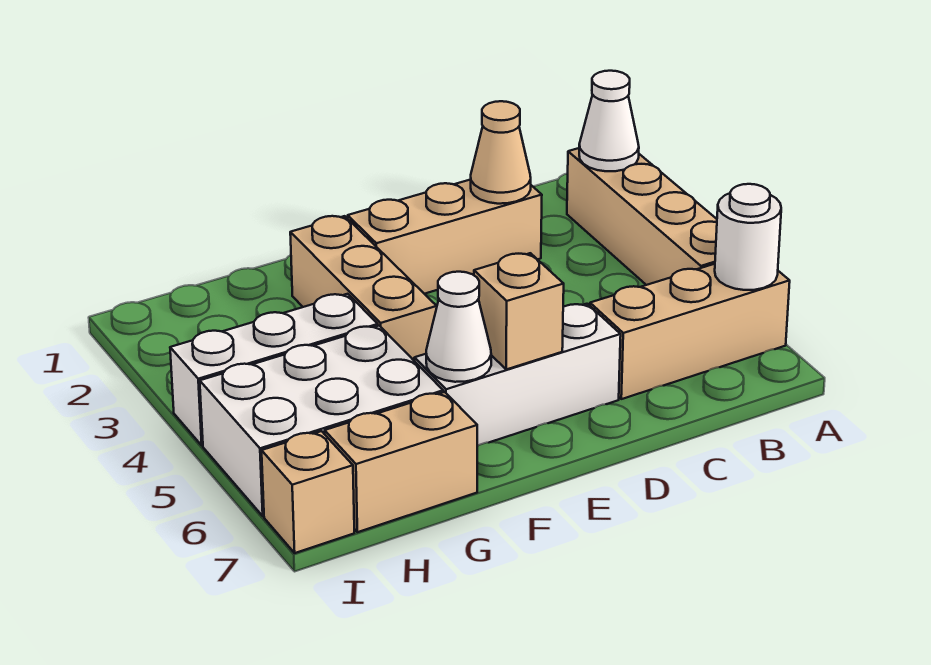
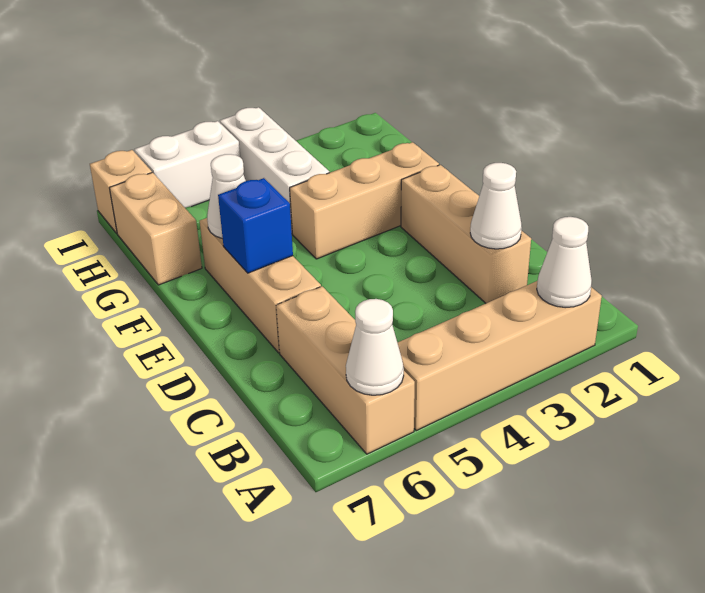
white 1x1 round brick [715,184,781,290] -> white 1x1 cone [346,299,404,395]
tan 1x1 cone [471,101,531,204] -> white 1x1 cone [470,163,522,249]
white 1x3 brick [414,304,621,446] -> tan 1x3 brick [200,218,321,353]
tan 1x1 brick [474,253,564,370] -> blue 1x1 brick [218,178,293,273]
white 2x3 brick [200,326,443,516] -> white 1x2 brick [134,121,240,208]

